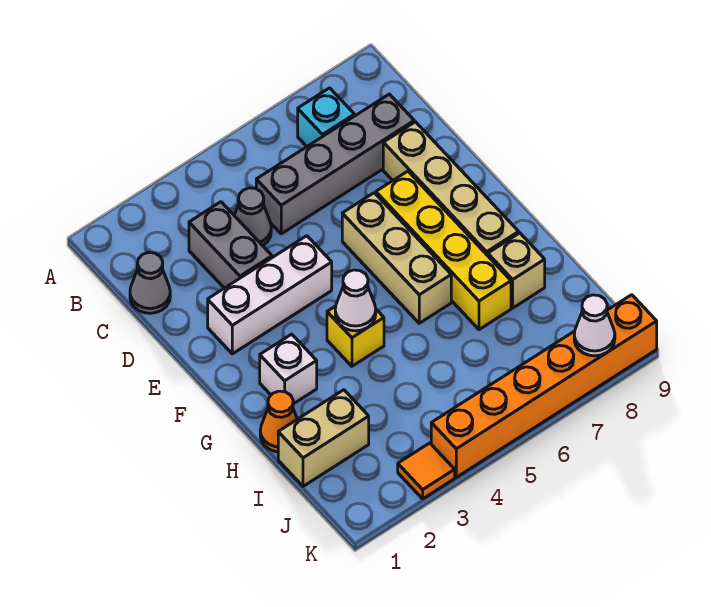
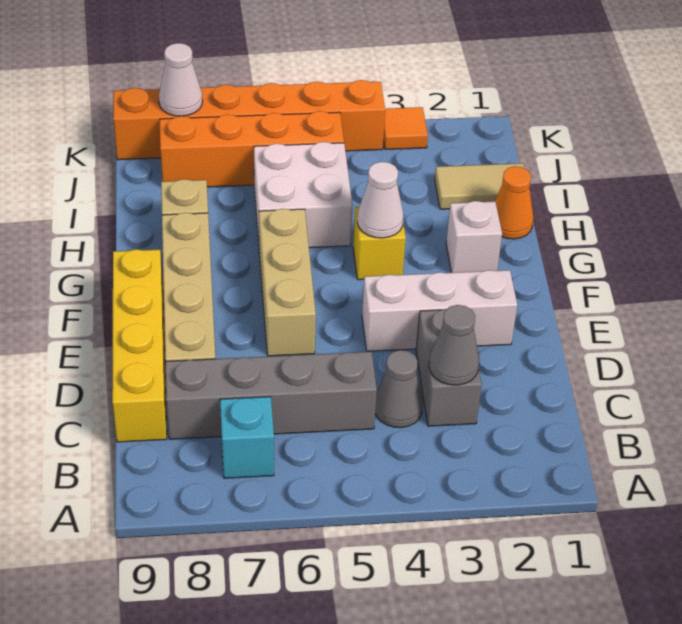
grey 1x1 cone [130,253,170,313] -> grey 1x1 cone moved to [429,305,479,385]
yellow 1x4 brick [376,171,511,330] -> yellow 1x4 brick moved to [112,249,167,442]
none -> white 2x2 brick [254,142,353,248]
tan 1x2 brick [278,390,369,486] -> tan 1x2 tile [435,163,524,209]
none -> orange 1x4 brick [160,111,344,187]

